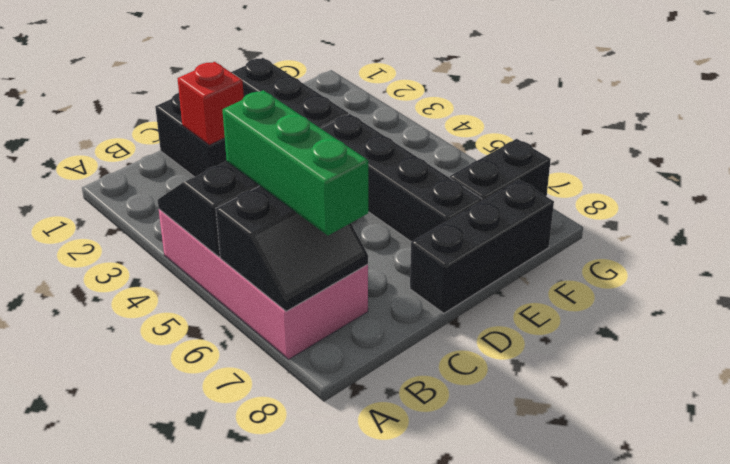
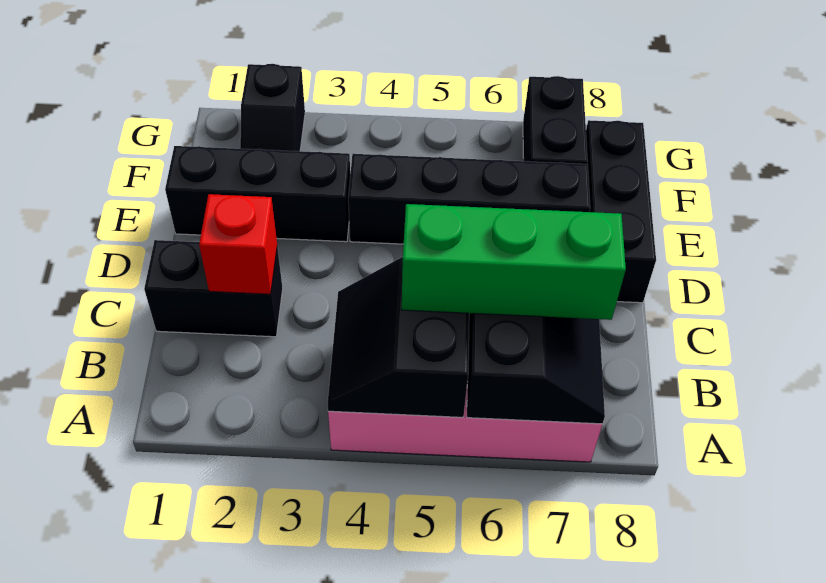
none -> black 1x2 slope [240,64,305,151]

